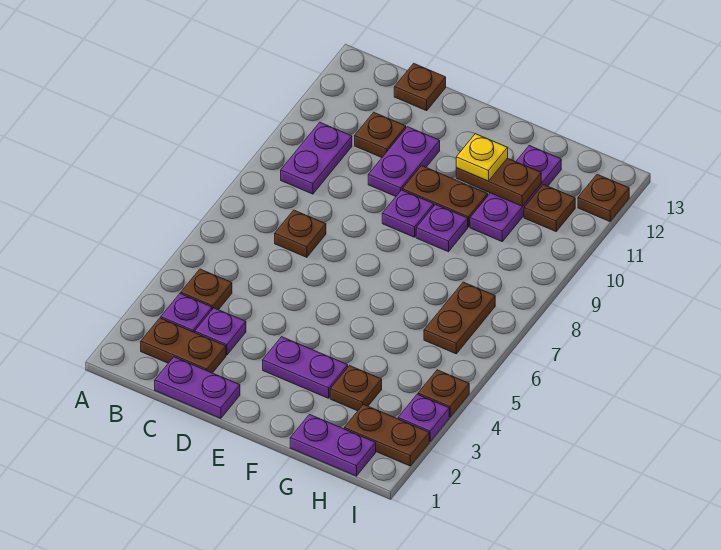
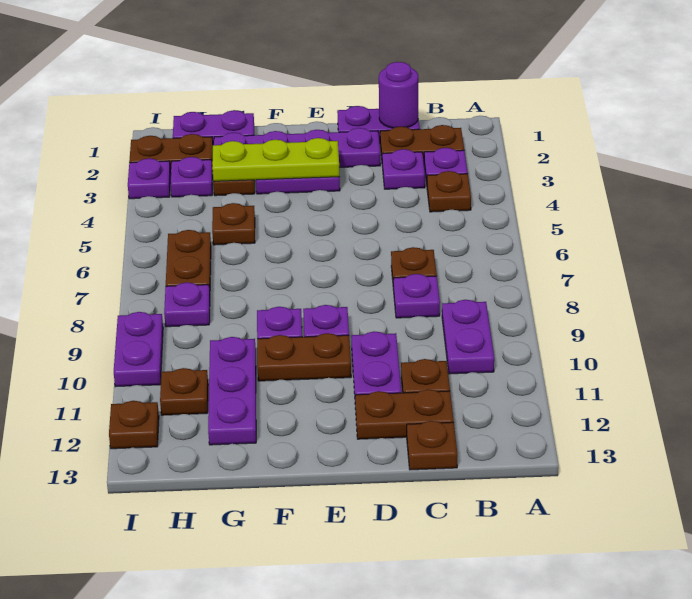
none -> purple 1x1 round brick [379,62,418,128]
none -> purple 1x1 plate [393,274,440,318]
none -> purple 1x4 plate [214,128,380,168]
none -> lime 1x3 plate [212,138,340,181]
brown 1x2 plate [456,158,541,206] -> brown 1x2 plate moved to [355,389,454,439]
yellow 1x1 plate [456,134,508,181] -> none
none -> purple 1x1 plate [170,157,213,197]
none -> purple 1x1 plate [164,282,210,327]
brown 1x1 plate [418,370,469,417] -> brown 1x1 plate moved to [212,203,255,245]
none -> purple 1x2 plate [114,312,163,387]

